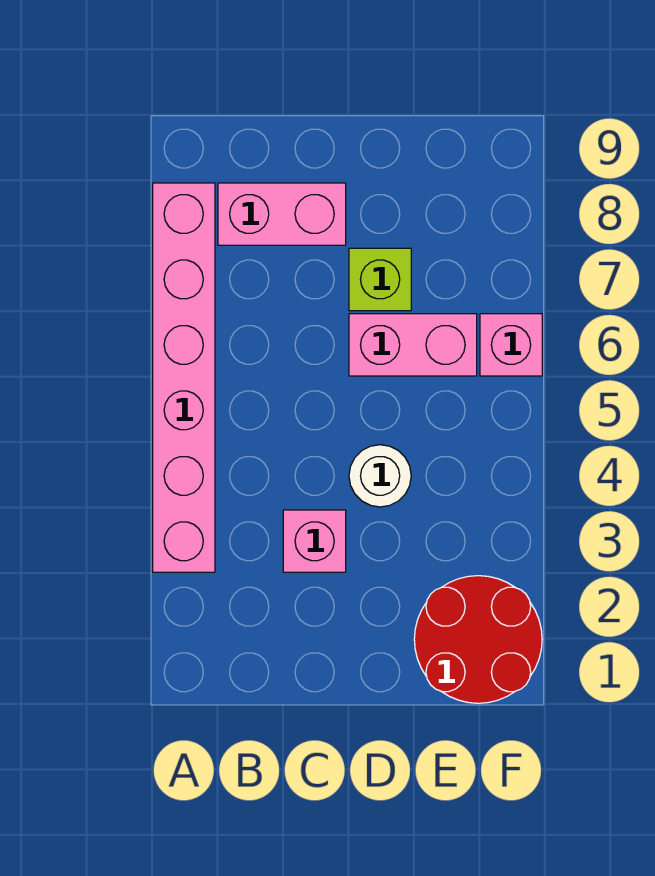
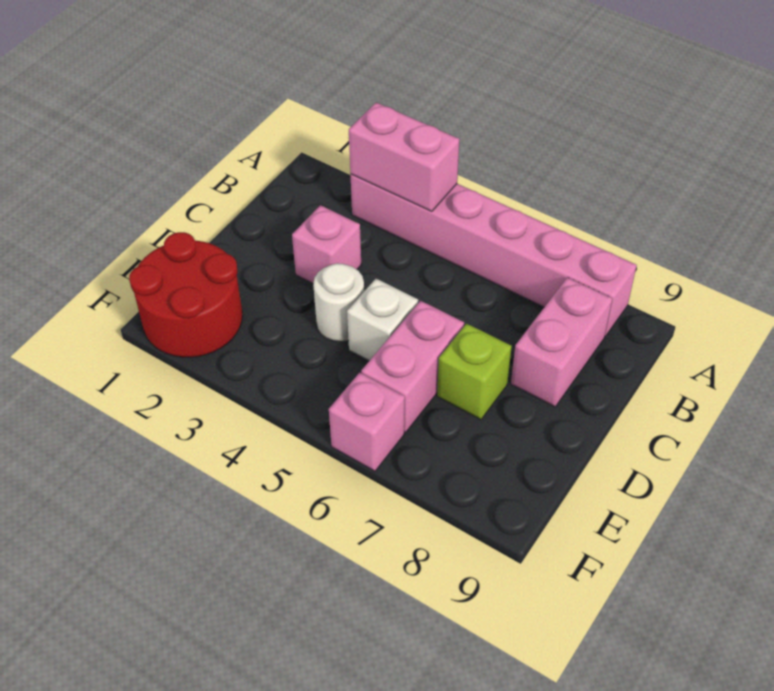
none -> pink 1x2 brick [349,103,459,211]
none -> white 1x1 brick [347,279,418,361]

